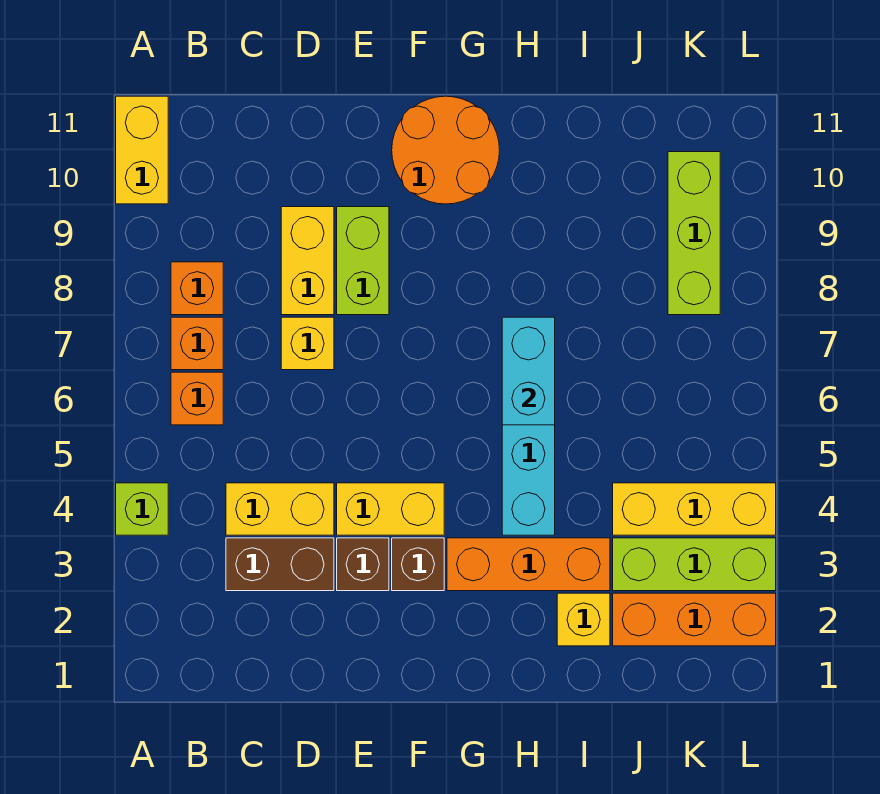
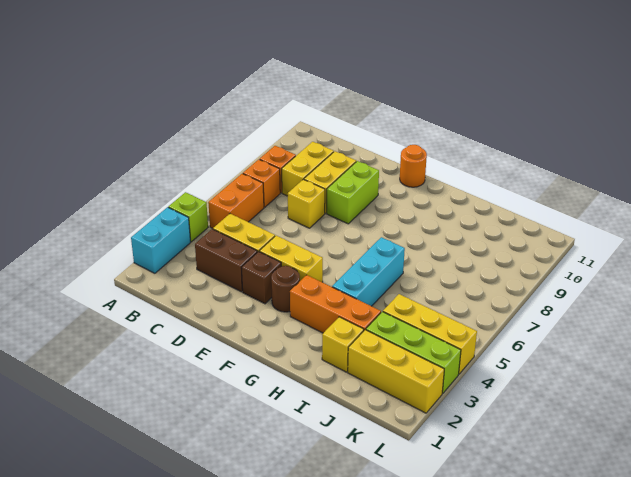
yellow 1x2 brick [116,96,168,204] -> yellow 1x2 brick moved to [282,142,334,196]
orange 1x1 brick [171,372,223,425] -> orange 1x2 brick [208,174,264,228]
brown 1x1 brick [392,538,444,591] -> brown 1x1 round brick [271,266,300,312]
orange 2x2 round brick [392,96,500,204] -> orange 1x1 round brick [400,145,427,187]
cyan 1x2 brick [502,317,555,425] -> cyan 1x2 brick moved to [131,207,191,273]
orange 1x3 brick [613,593,776,646] -> yellow 1x3 brick [348,330,444,413]
lime 1x3 brick [668,152,720,315] -> none

